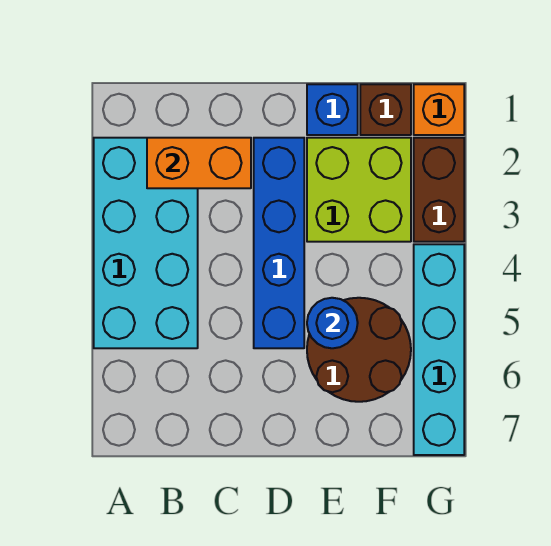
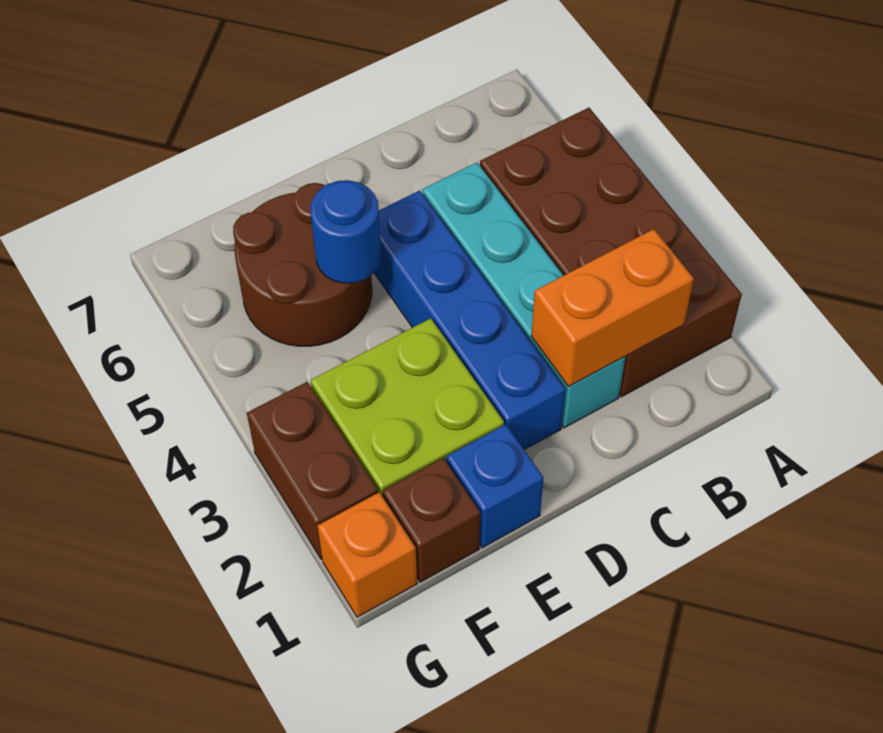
cyan 2x4 brick [94,138,198,348] -> brown 2x4 brick [480,108,742,397]
cyan 1x4 brick [414,244,464,455] -> cyan 1x4 brick moved to [422,163,625,428]

